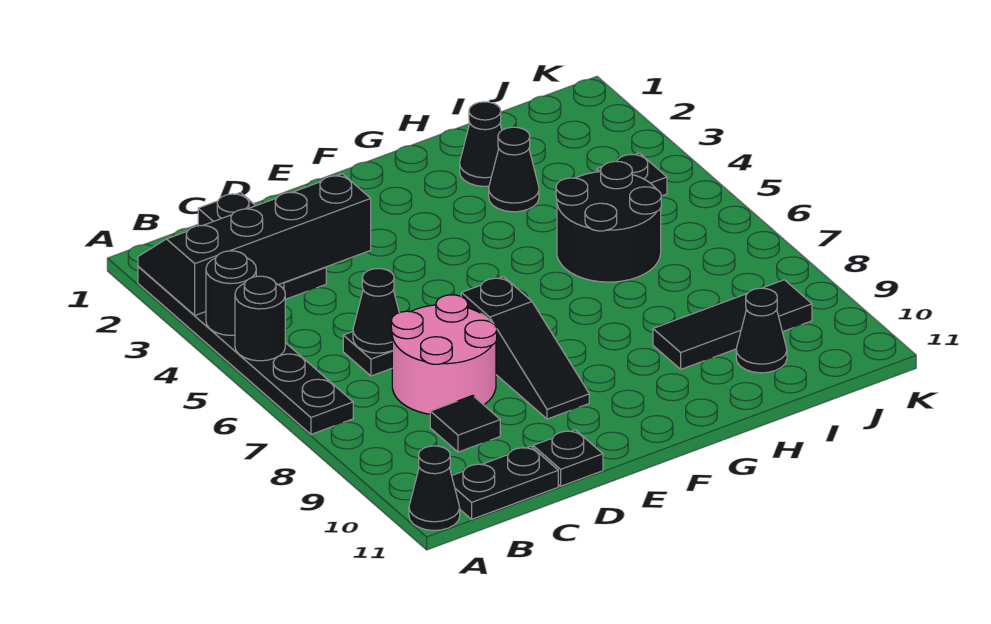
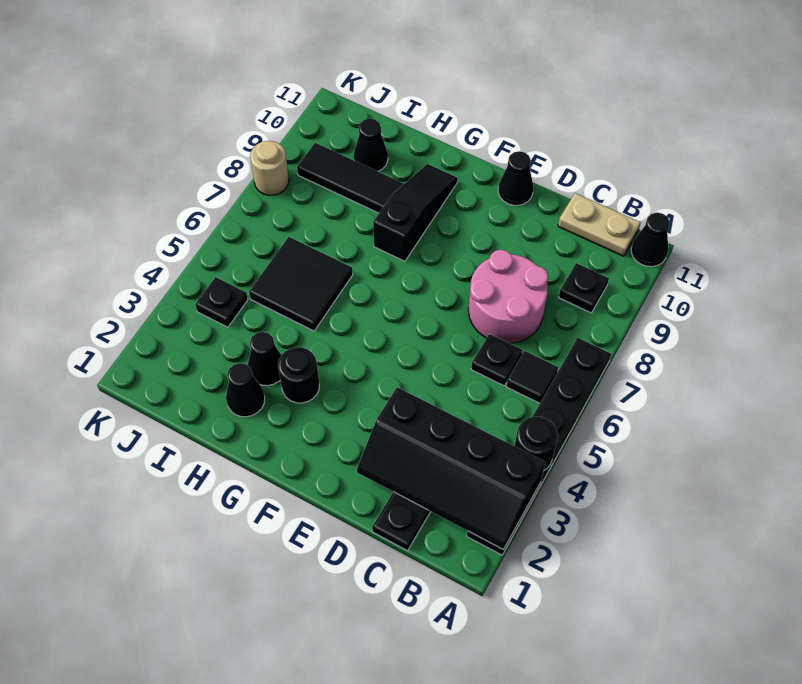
black 1x1 round brick [235,276,285,361] -> black 1x1 round brick moved to [278,347,320,403]
black 1x2 plate [452,446,558,519] -> tan 1x2 plate [558,193,641,256]
black 1x1 cone [353,269,399,353] -> black 1x1 cone moved to [498,151,533,205]
black 1x1 tile [430,396,500,452] -> black 1x1 tile moved to [506,351,558,403]
black 1x1 plate [533,430,603,486] -> black 1x1 plate moved to [559,263,609,313]
black 1x3 slope [461,277,589,419] -> black 1x3 slope moved to [373,164,458,261]
black 2x2 round brick [556,161,661,282] -> black 2x2 tile [249,237,353,331]
none -> tan 1x1 round brick [250,141,289,195]

